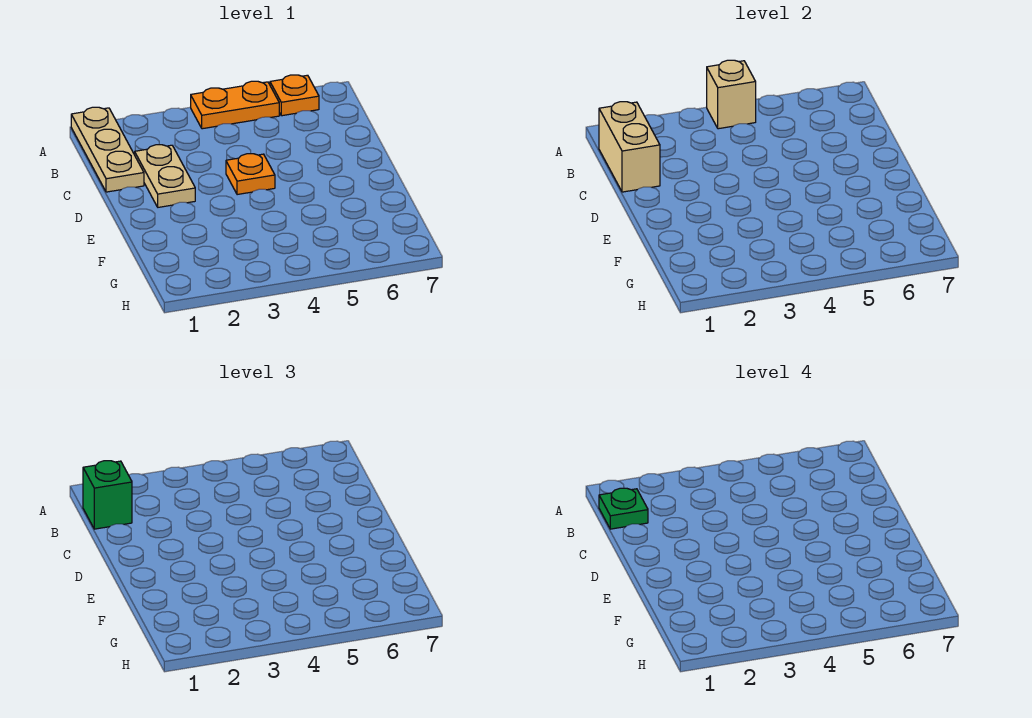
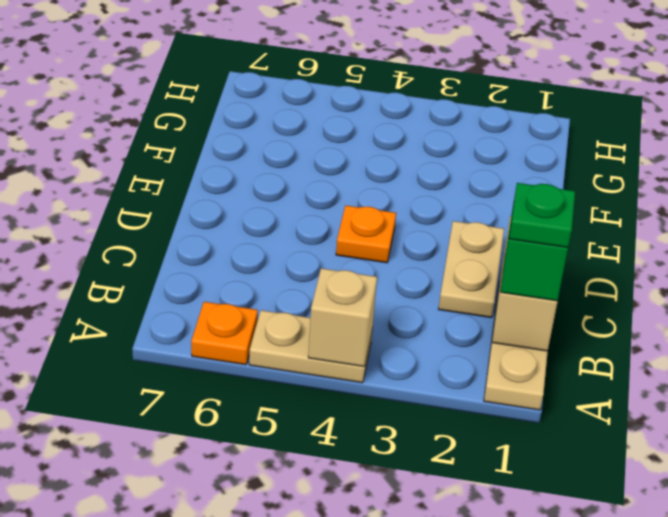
orange 1x2 plate [191,81,279,129] -> tan 1x2 plate [249,310,372,383]

